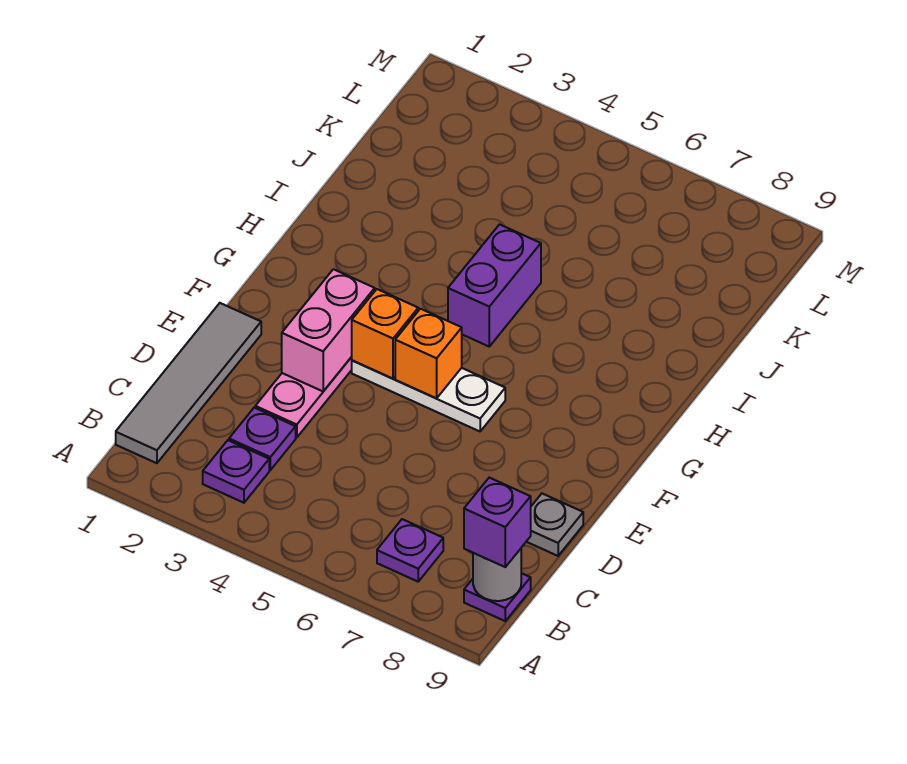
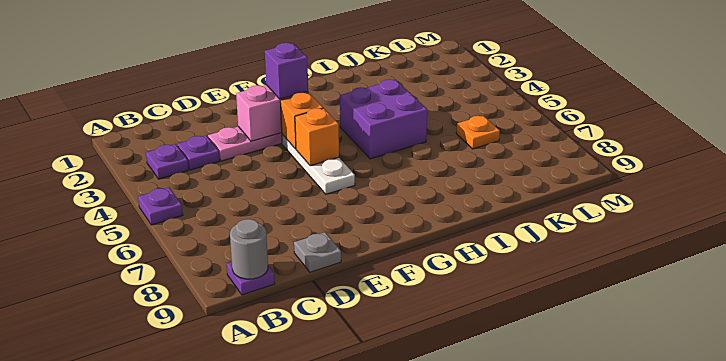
grey 1x4 tile [116,303,261,463] -> none
purple 1x1 plate [377,519,443,582] -> purple 1x1 plate moved to [138,188,183,225]
purple 1x1 brick [464,478,531,567] -> purple 1x1 brick moved to [265,43,308,99]
purple 1x2 brick [448,224,541,346] -> purple 2x2 brick [340,79,427,159]
none -> orange 1x1 plate [456,116,500,149]

